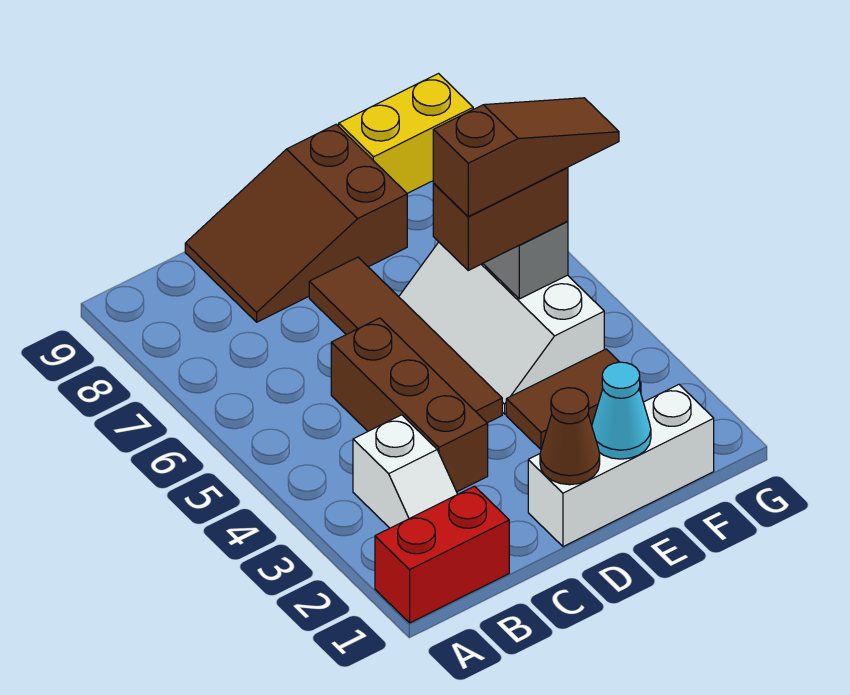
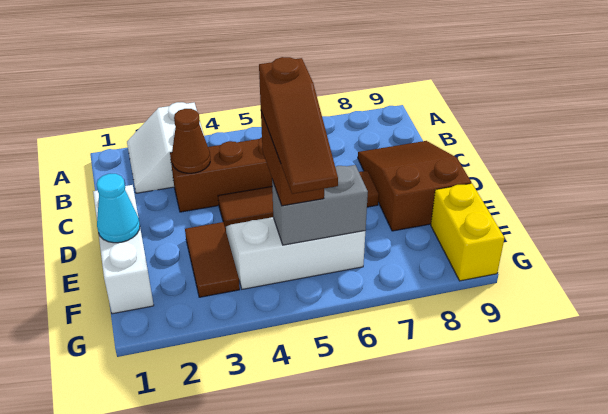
red 1x2 brick [375,486,509,623] -> none
white 1x2 slope [353,415,458,528] -> white 2x2 slope [127,102,204,193]
brown 1x1 cone [540,388,600,485] -> brown 1x1 cone moved to [172,109,210,173]

